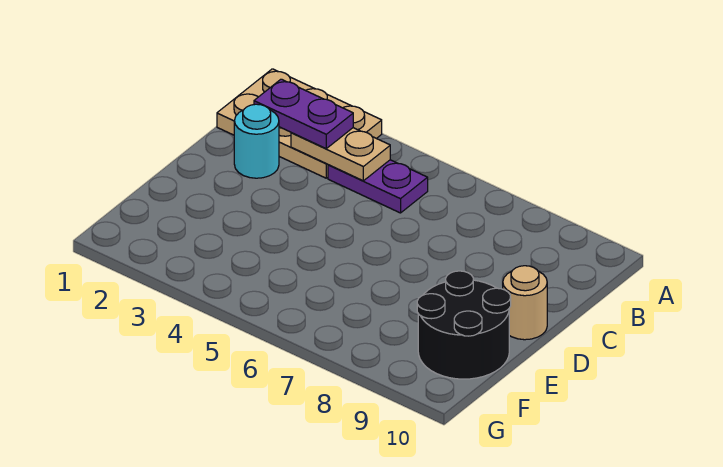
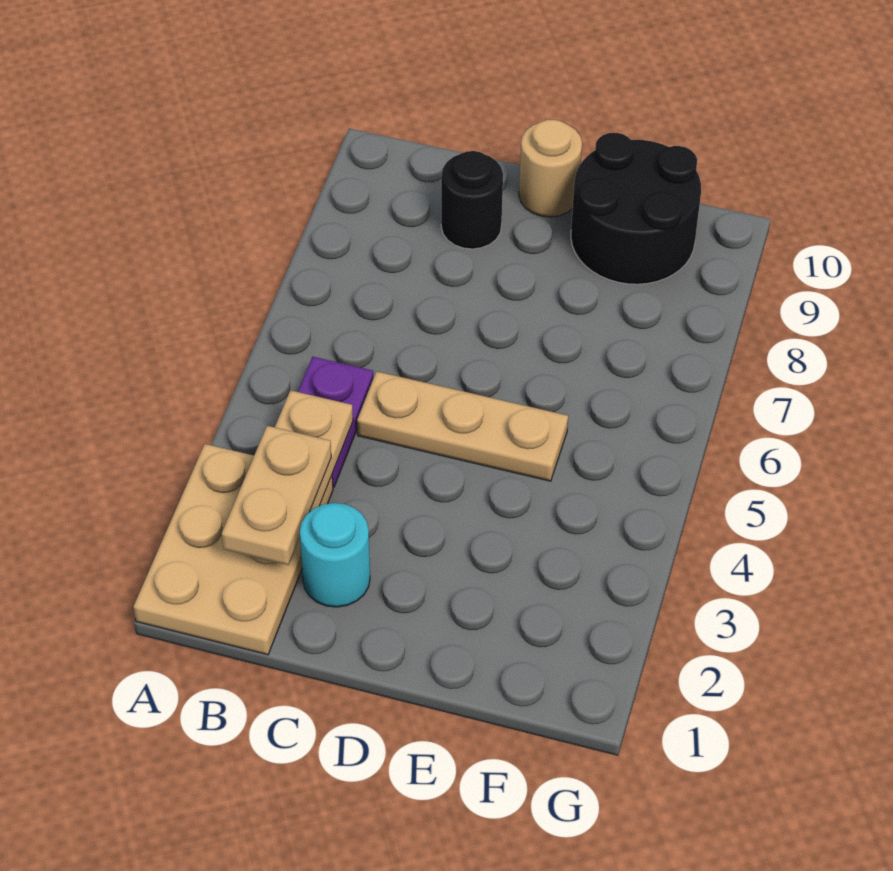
purple 1x2 plate [254,79,353,148] -> tan 1x2 plate [222,426,331,565]
none -> tan 1x3 plate [357,371,568,481]
none -> black 1x1 round brick [441,151,503,249]

